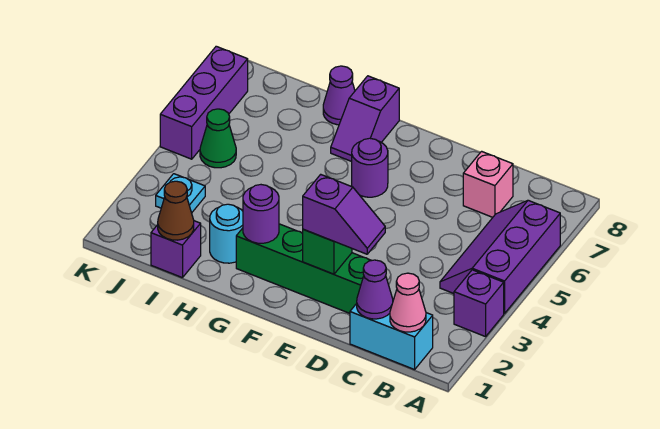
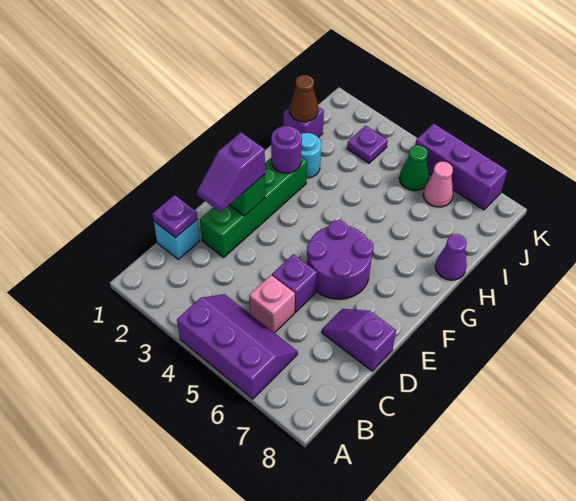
purple 1x1 brick [454,270,504,337] -> purple 1x1 brick moved to [272,254,317,312]
cyan 1x2 brick [350,304,433,370] -> cyan 1x1 brick [154,219,200,259]
pink 1x1 cone [390,273,426,332] -> pink 1x1 cone moved to [423,162,453,207]
purple 1x1 cone [357,260,393,319] -> purple 1x1 plate [153,195,197,238]
pink 1x1 brick [463,151,513,217] -> pink 1x1 brick moved to [249,275,295,333]
purple 1x1 round brick [352,138,388,197] -> purple 2x2 round brick [307,220,374,299]
purple 1x2 slope [331,76,399,162] -> purple 1x2 slope moved to [322,309,396,371]
cyan 1x1 plate [156,174,205,213] -> purple 1x1 plate [347,126,388,163]

